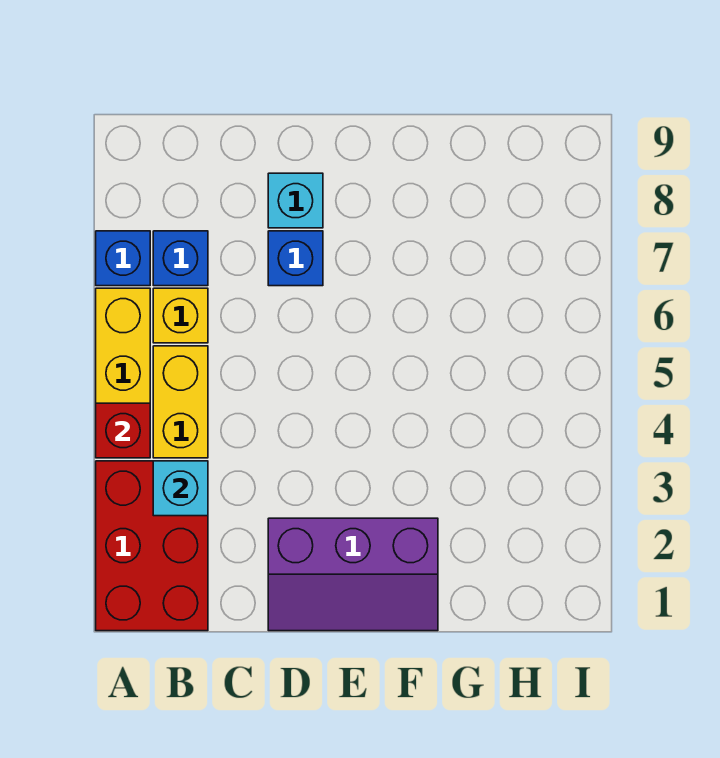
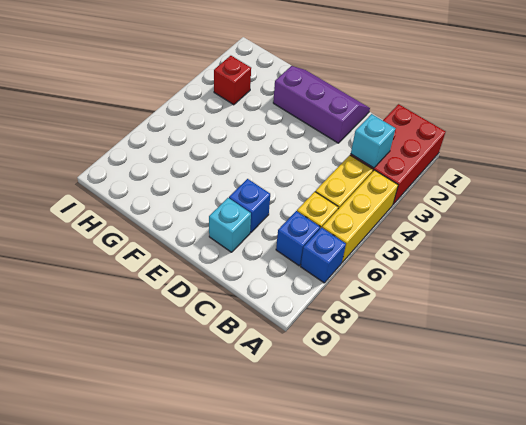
red 1x1 brick [96,403,150,458] -> red 1x1 brick moved to [214,56,251,105]

